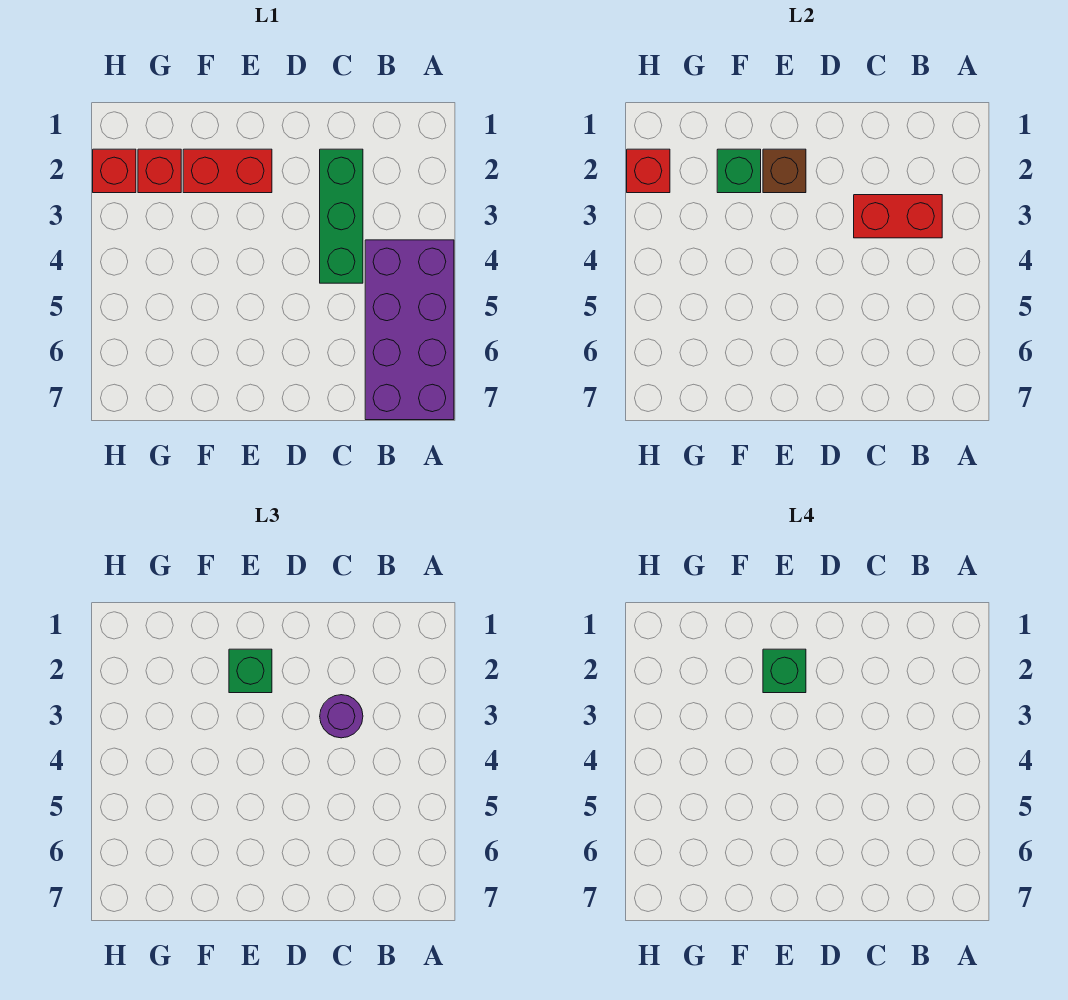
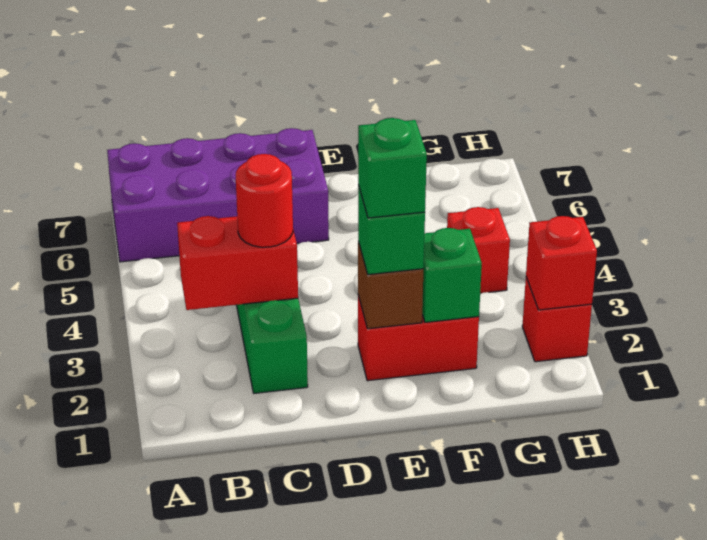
purple 2x4 brick [365,240,454,420] -> purple 2x4 brick turned to [107,128,329,262]
purple 1x1 round brick [320,695,363,738] -> red 1x1 round brick [236,154,293,247]
red 1x1 brick [138,149,181,193] -> red 1x1 brick moved to [447,207,510,293]

